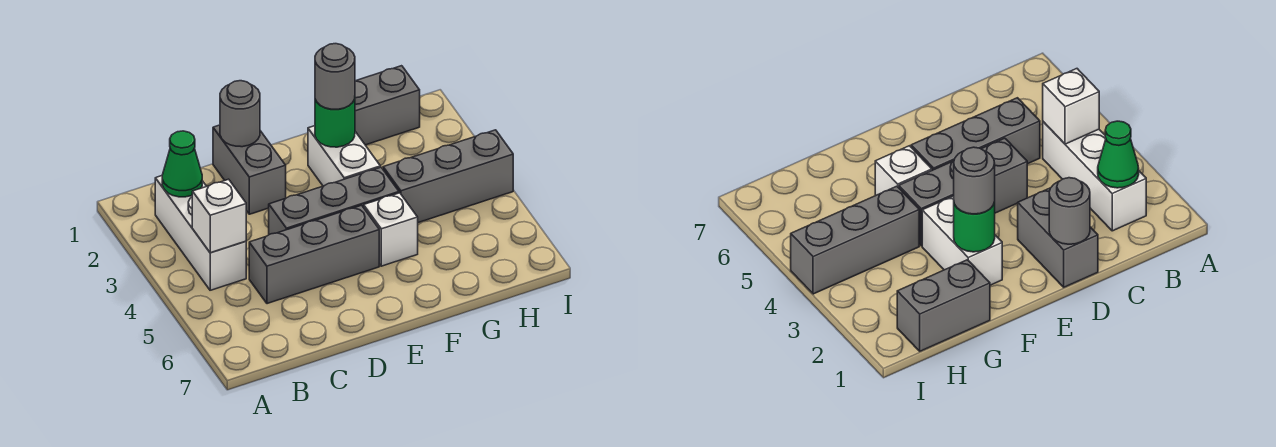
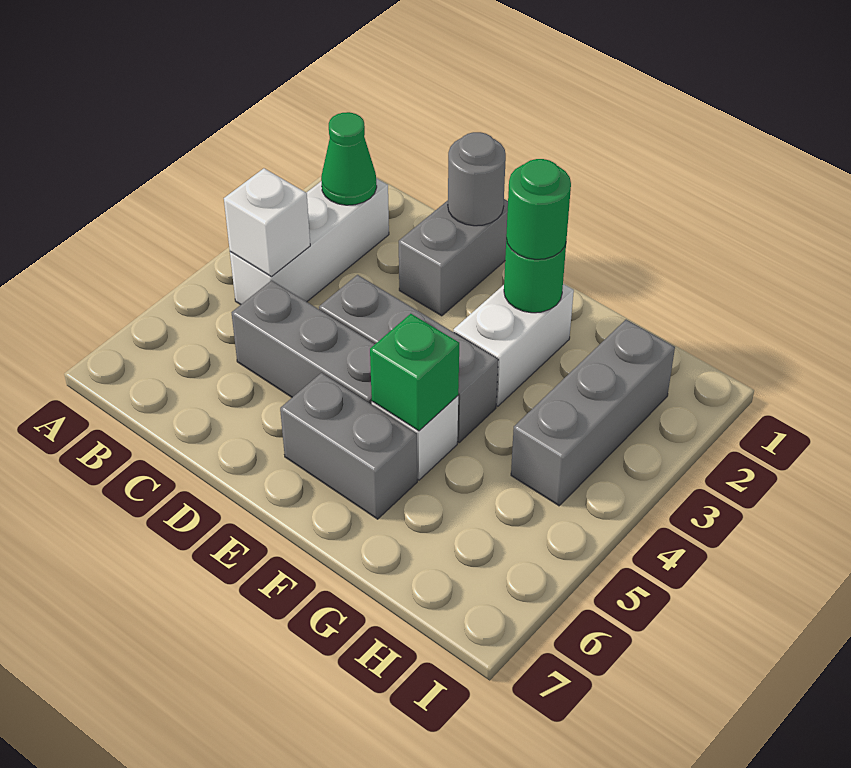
grey 1x1 round brick [315,44,355,109] -> green 1x1 round brick [506,159,571,259]
none -> green 1x1 brick [370,314,459,431]
grey 1x2 brick [355,66,420,145] -> grey 1x2 brick moved to [280,373,417,519]
grey 1x3 brick [383,130,513,223] -> grey 1x3 brick turned to [511,319,675,506]

